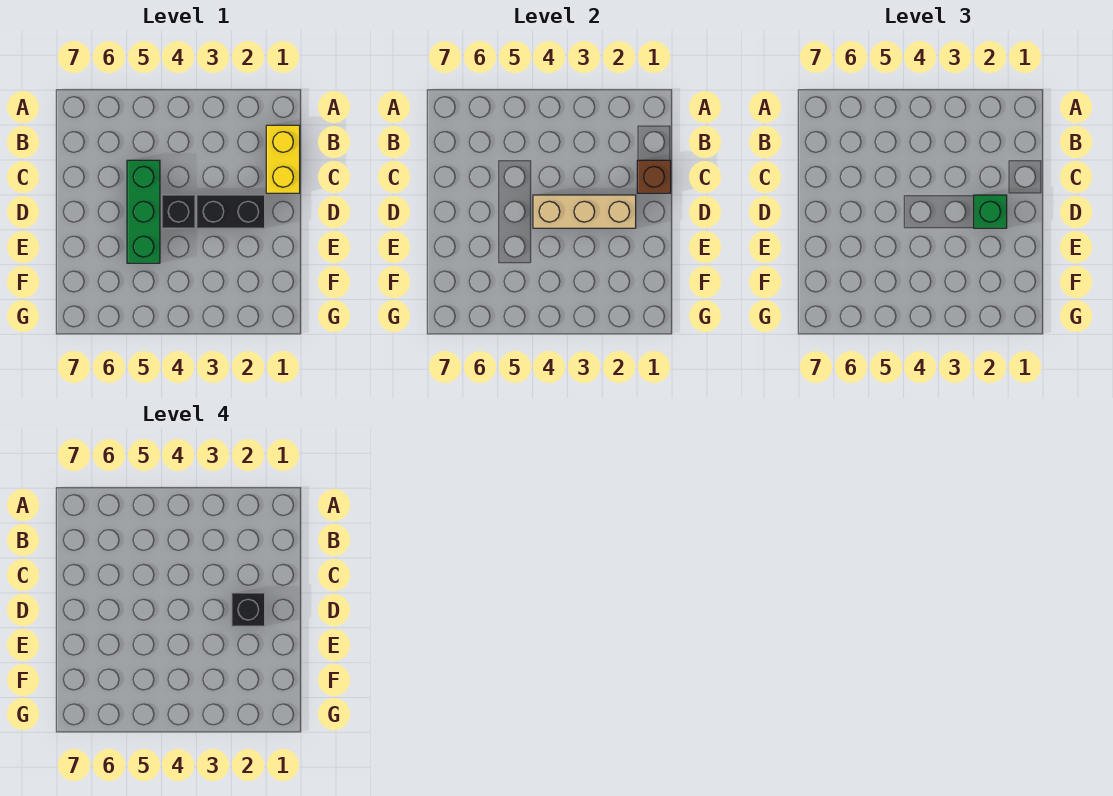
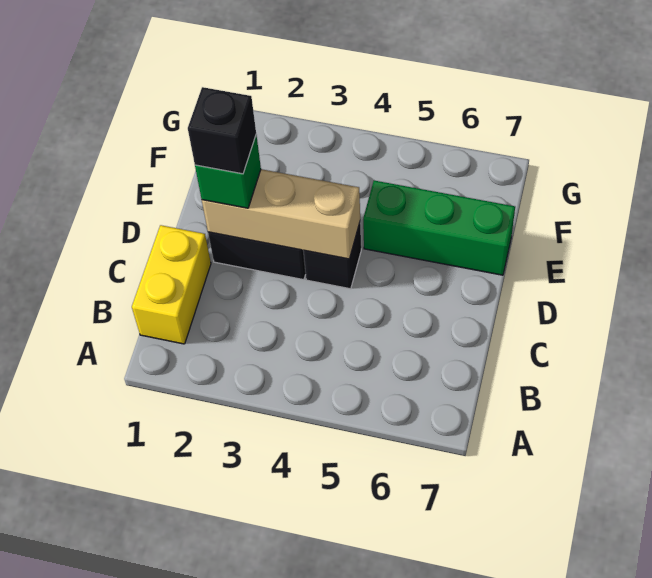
brown 1x1 brick [637,160,671,193] -> none
green 1x3 brick [127,160,160,263] -> green 1x3 brick turned to [363,181,515,275]

